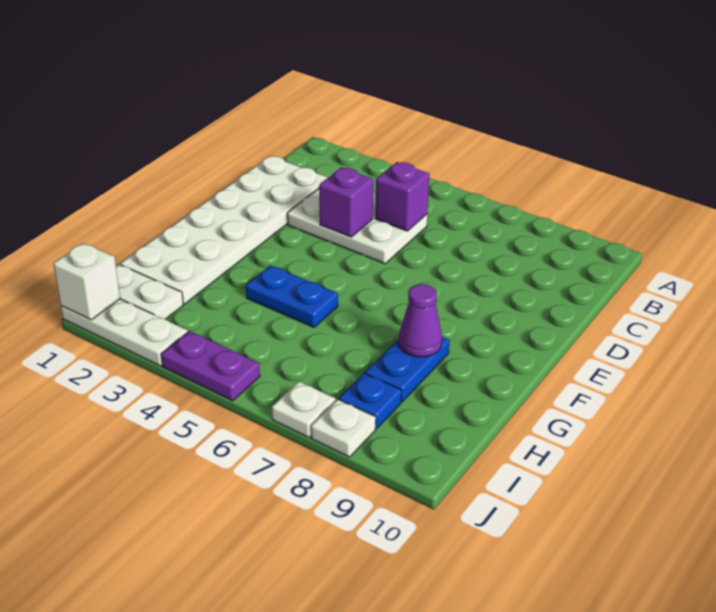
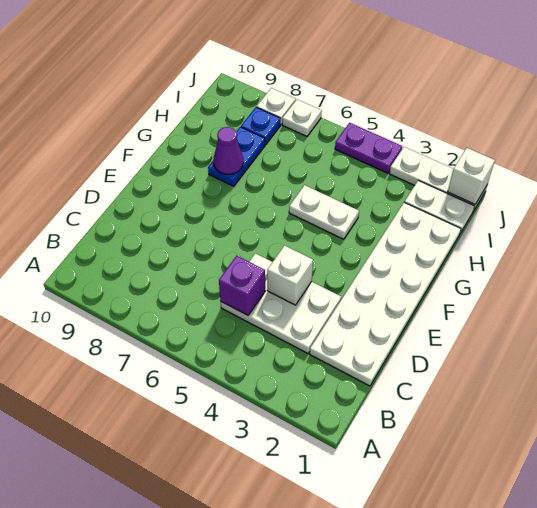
purple 1x1 brick [319,167,373,237] -> white 1x1 brick [267,245,313,305]
blue 1x2 plate [246,265,338,327] -> white 1x2 plate [289,185,359,239]

